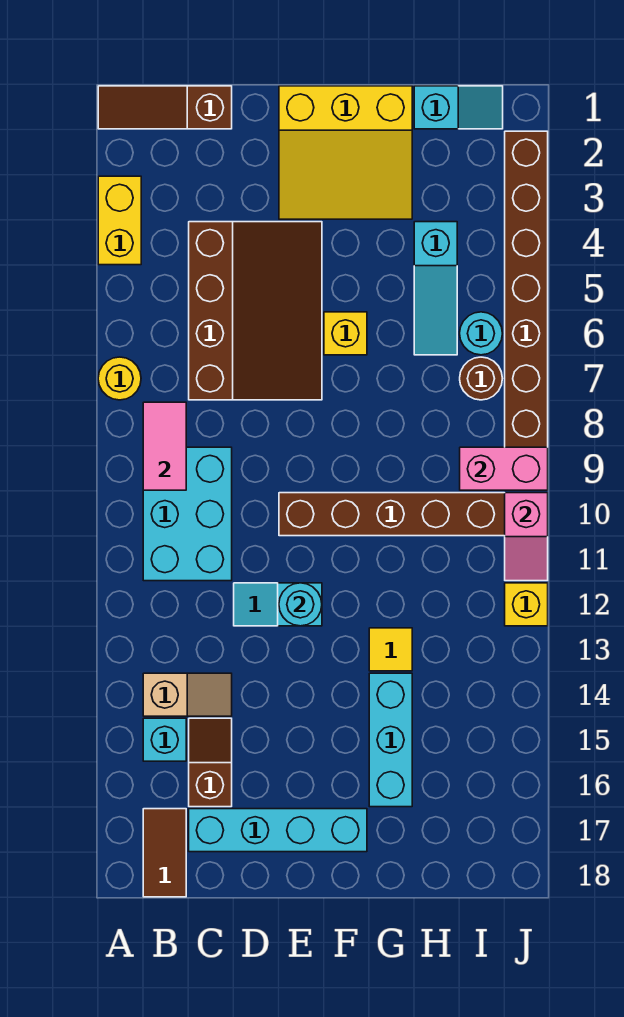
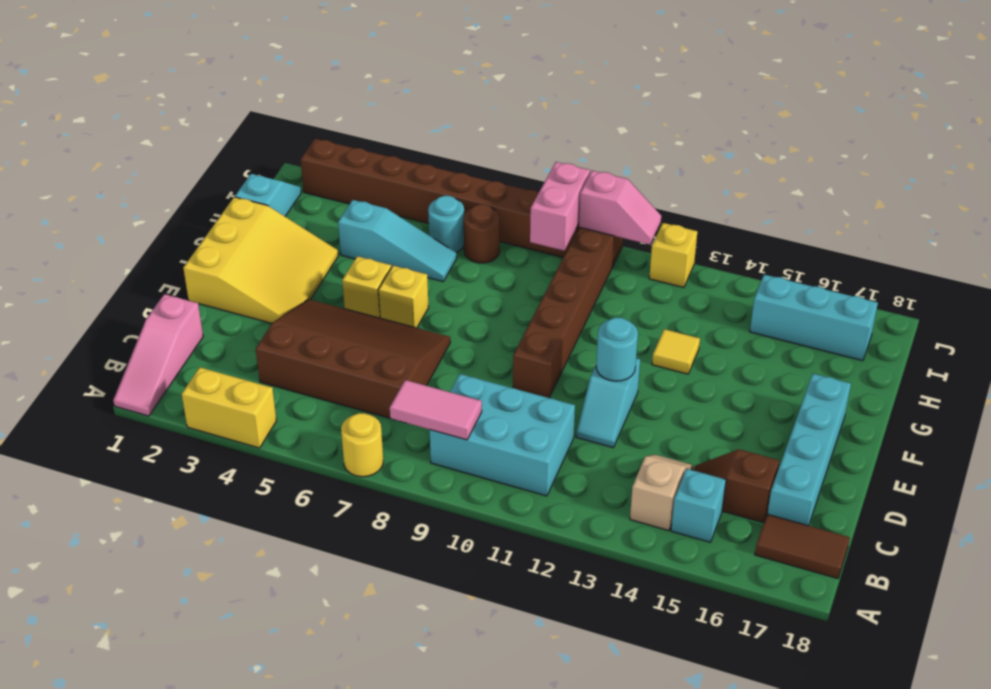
brown 1x3 slope [98,86,232,129] -> pink 1x3 slope [113,294,203,416]
none -> yellow 1x1 brick [342,256,391,318]
cyan 1x3 brick [369,673,412,807] -> cyan 1x3 brick moved to [750,275,878,361]

